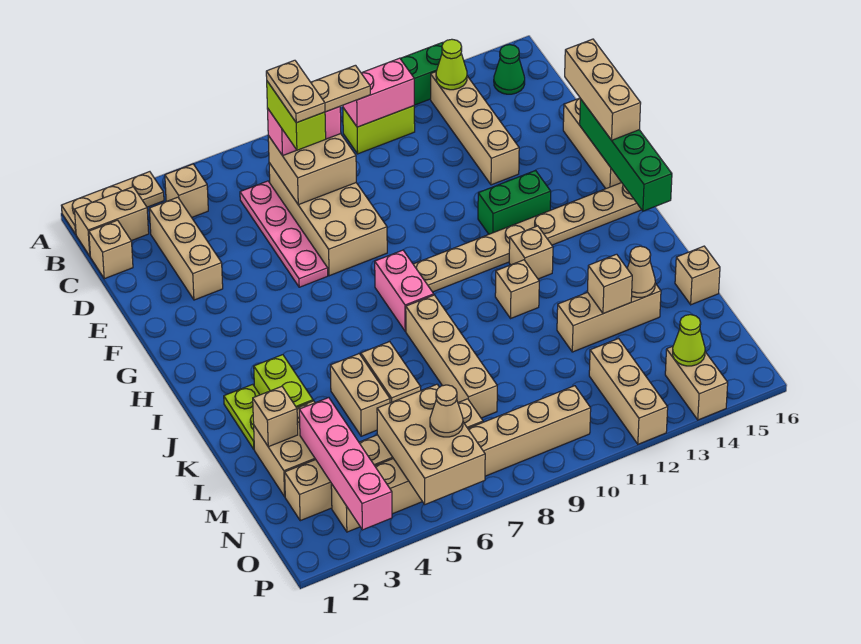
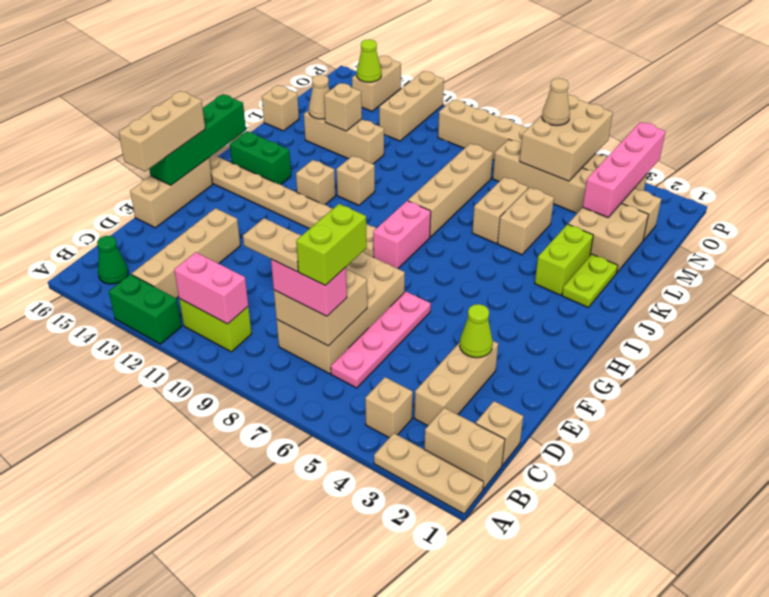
lime 1x1 cone [436,39,467,90] -> lime 1x1 cone moved to [460,304,493,358]
tan 1x2 plate [266,60,325,123] -> none
green 1x2 brick [478,170,551,234] -> green 1x2 brick moved to [230,131,291,185]
tan 1x1 brick [253,387,298,447] -> none

